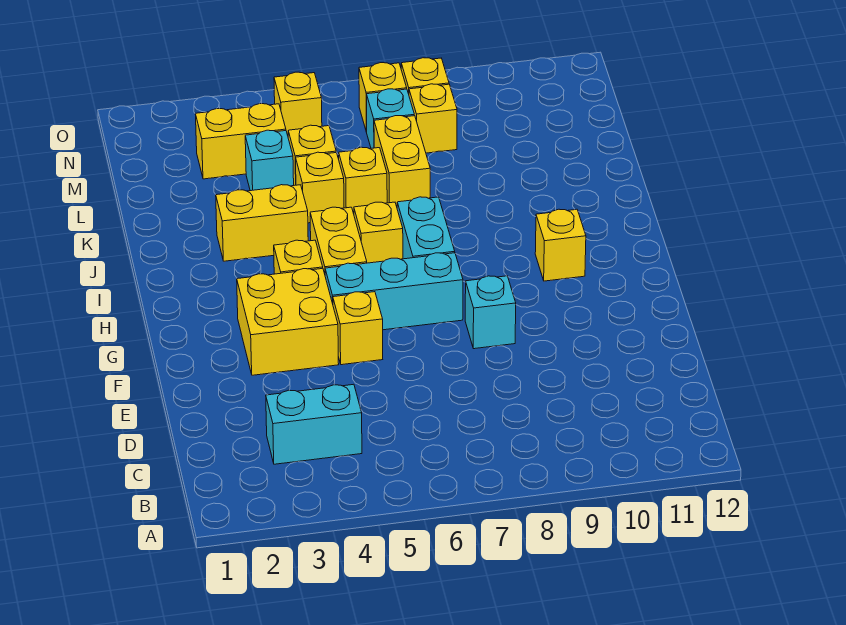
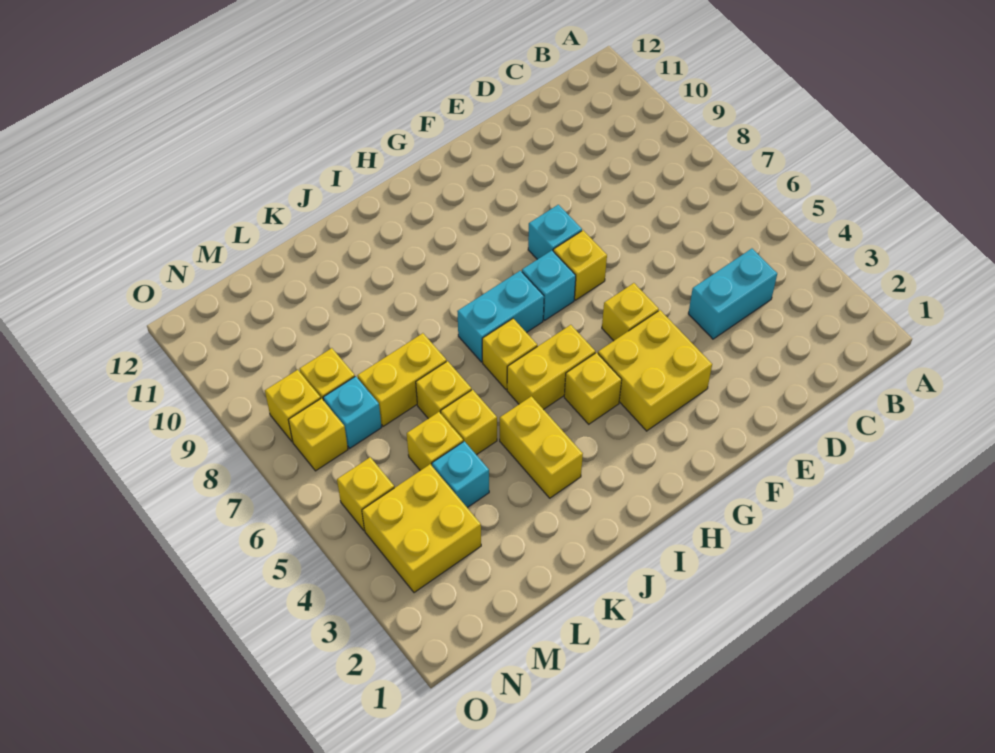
cyan 1x2 brick [266,384,362,464] -> cyan 1x2 brick turned to [688,249,777,339]
cyan 1x3 brick [325,253,463,330] -> cyan 1x1 brick [522,250,576,320]
yellow 1x1 brick [535,209,586,281] -> yellow 1x1 brick moved to [553,230,607,300]
yellow 1x2 brick [196,104,286,179] -> yellow 2x2 brick [362,464,481,593]

